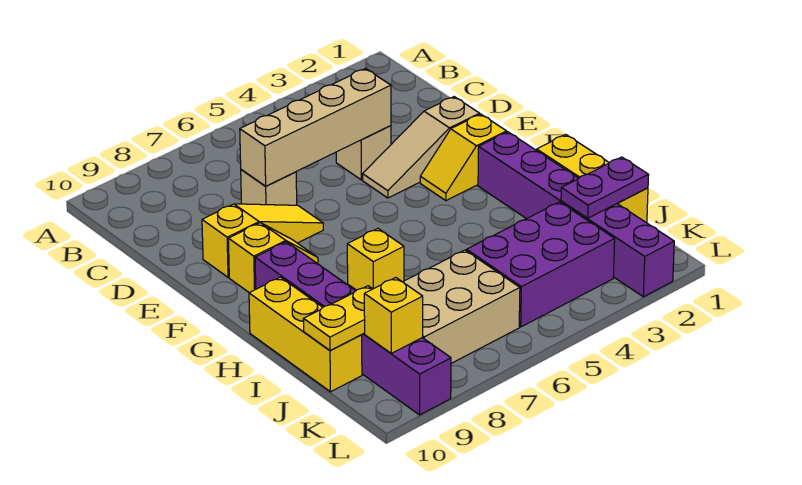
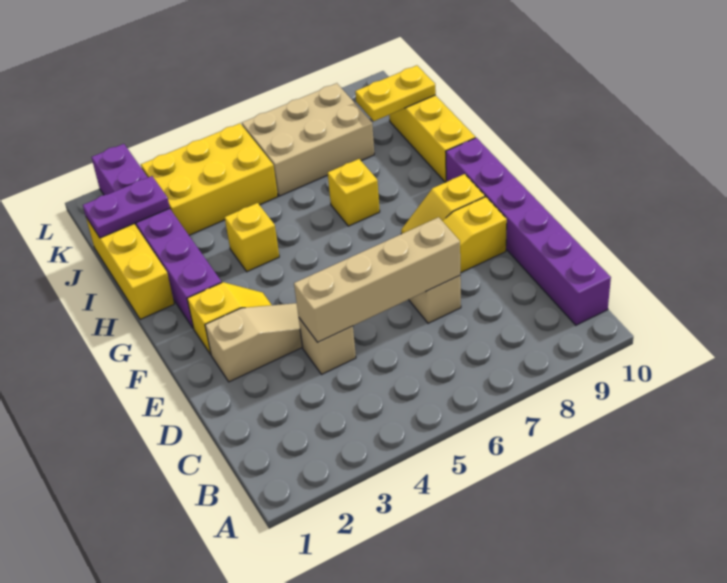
purple 1x6 brick [255,242,451,415] -> purple 1x6 brick moved to [446,138,611,325]
purple 2x3 brick [467,202,615,327] -> yellow 2x3 brick [141,123,278,235]
yellow 1x1 brick [364,278,423,353] -> yellow 1x1 brick moved to [225,203,279,272]

